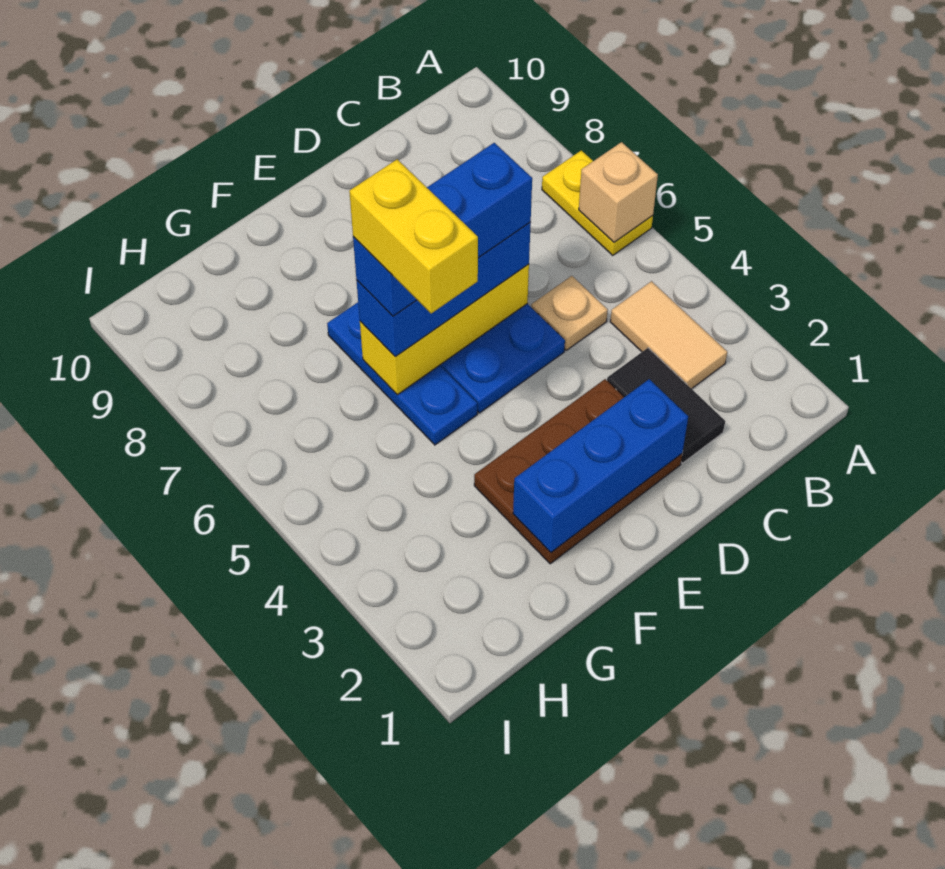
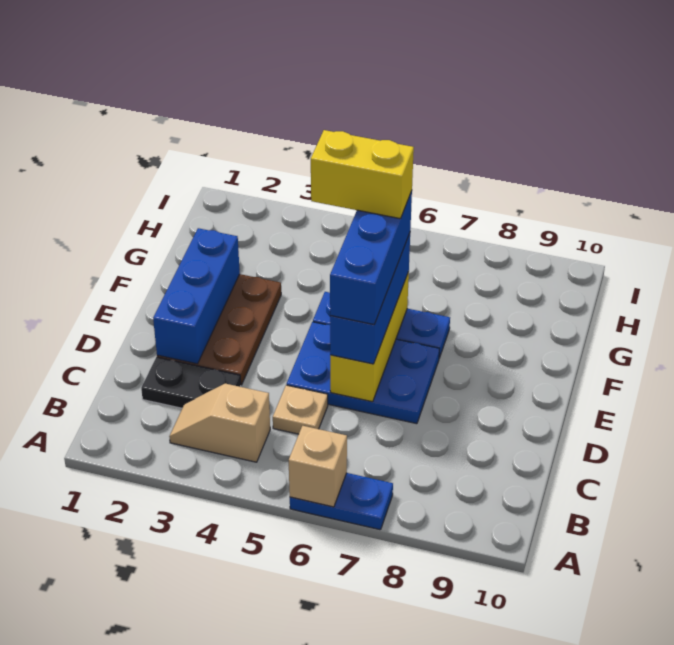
yellow 1x2 plate [542,150,653,255] -> blue 1x2 plate [290,473,393,530]
tan 1x2 tile [610,281,727,389] -> tan 1x2 slope [169,384,270,462]
black 1x2 tile [607,348,725,463] -> black 1x2 plate [141,357,241,408]

